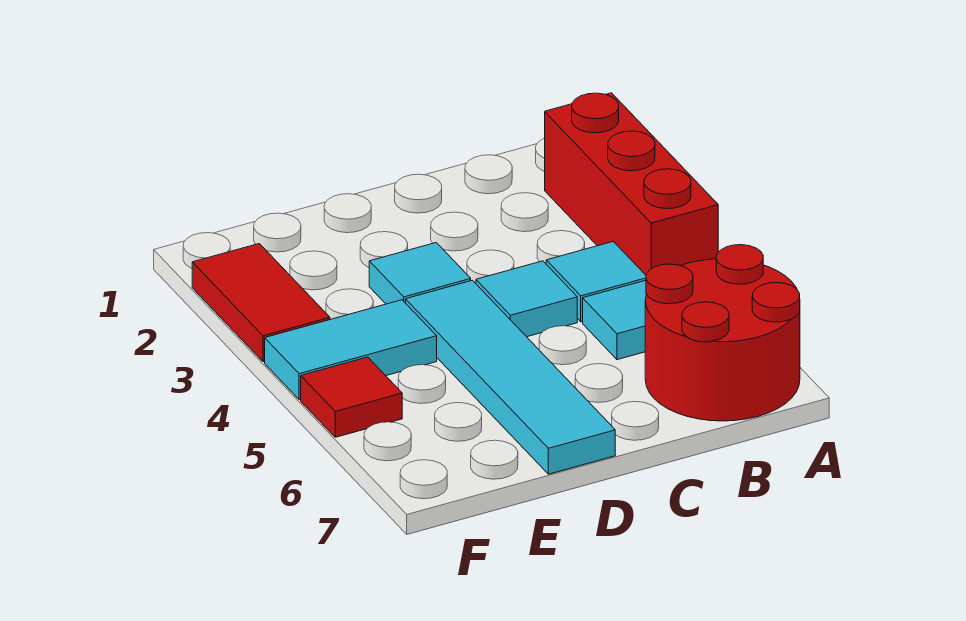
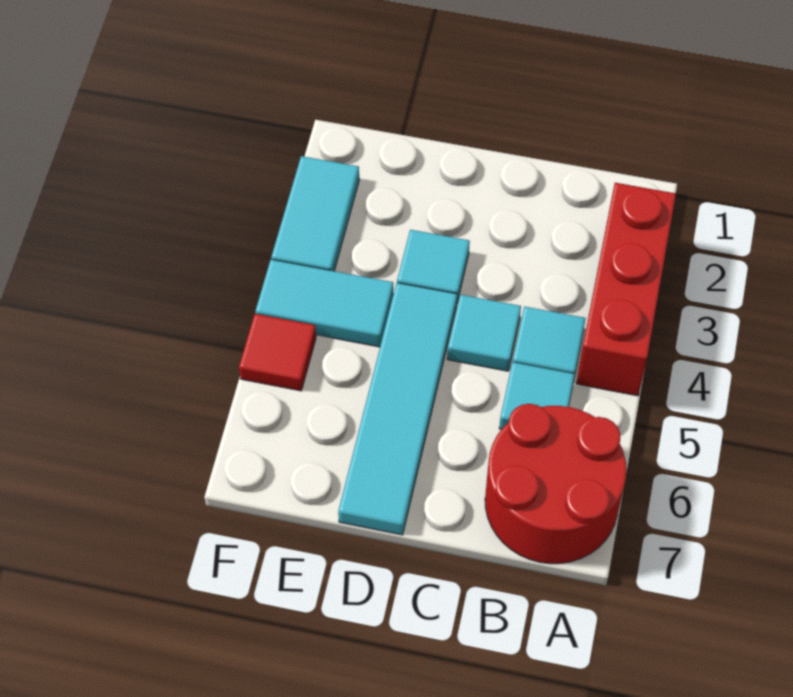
red 1x2 tile [192,244,330,362] -> cyan 1x2 tile [271,156,359,271]

